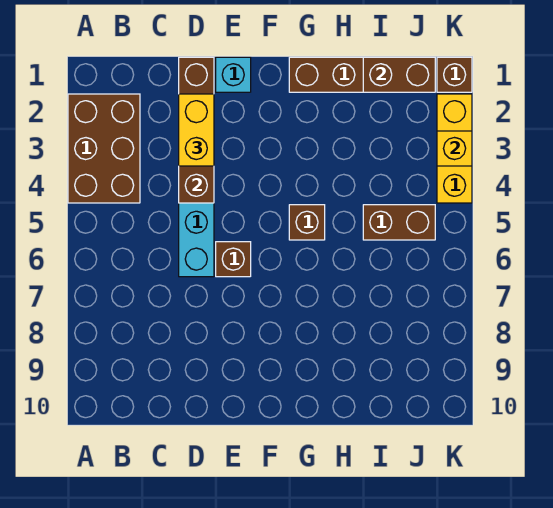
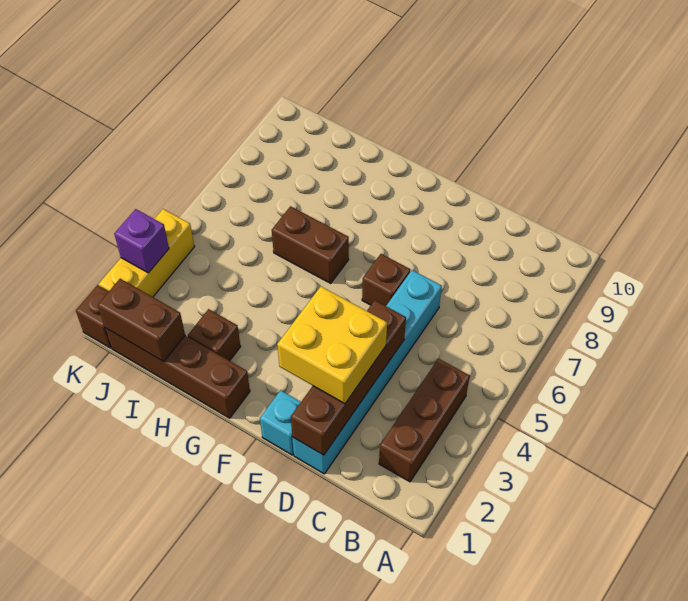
brown 2x3 brick [68,94,140,203] -> brown 1x3 brick [379,359,470,482]
yellow 1x2 brick [179,94,214,166] -> yellow 2x2 brick [277,287,387,404]
brown 1x1 brick [289,205,325,240] -> brown 1x1 brick moved to [188,309,241,361]
brown 1x2 brick [363,205,435,240] -> brown 1x2 brick moved to [272,206,349,283]
yellow 1x1 brick [437,131,472,166] -> purple 1x1 brick [114,209,169,273]

